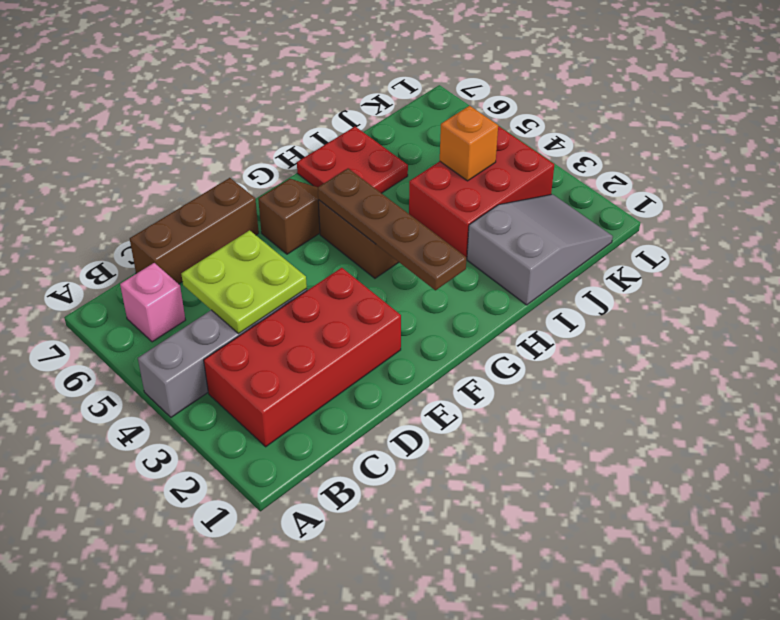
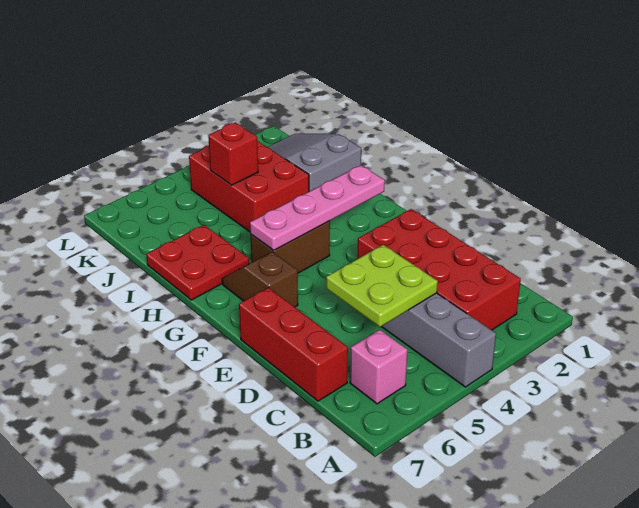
brown 1x3 brick [130,178,259,284] -> red 1x3 brick [239,287,348,401]
brown 1x4 plate [318,168,466,290] -> pink 1x4 plate [250,165,385,250]
orange 1x1 brick [440,106,498,181] -> red 1x1 brick [208,123,258,185]

